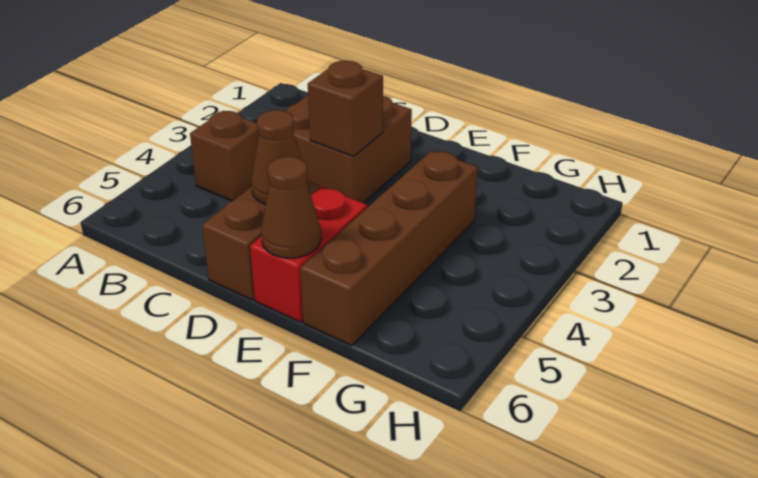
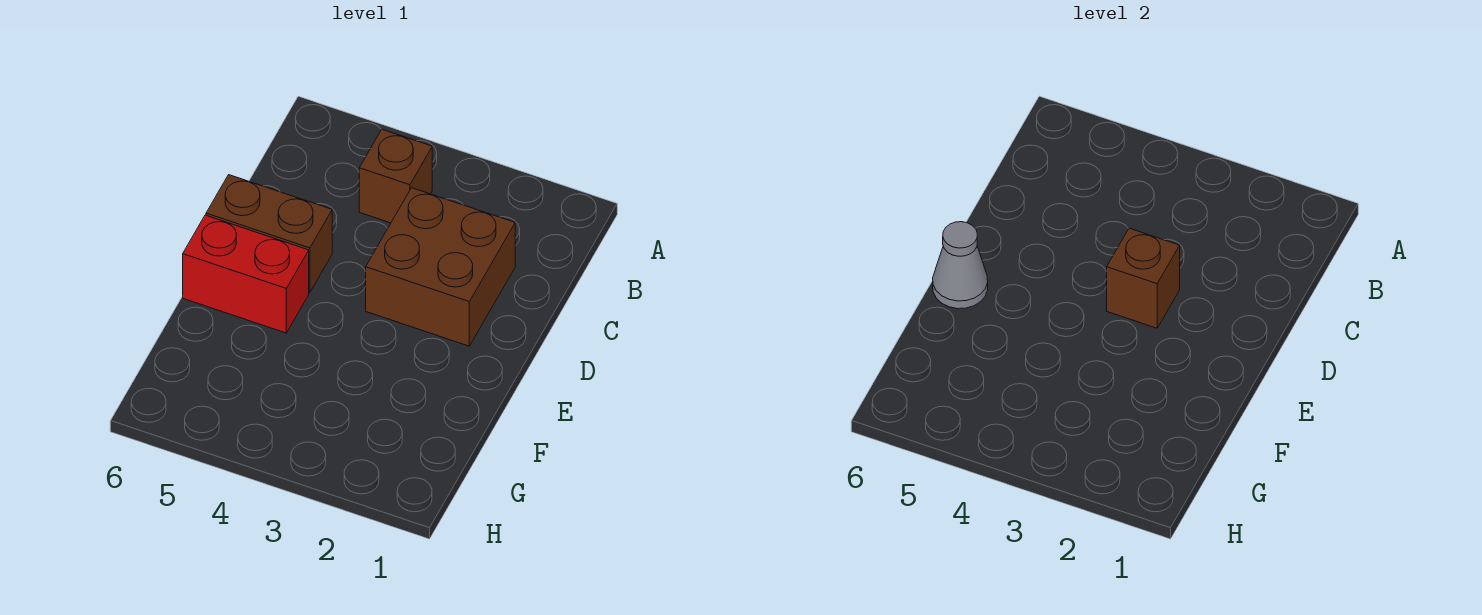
brown 1x1 cone [251,110,308,204] -> none
brown 1x1 cone [261,157,321,258] -> grey 1x1 cone [933,222,988,309]
brown 1x4 brick [300,151,478,346] -> none

